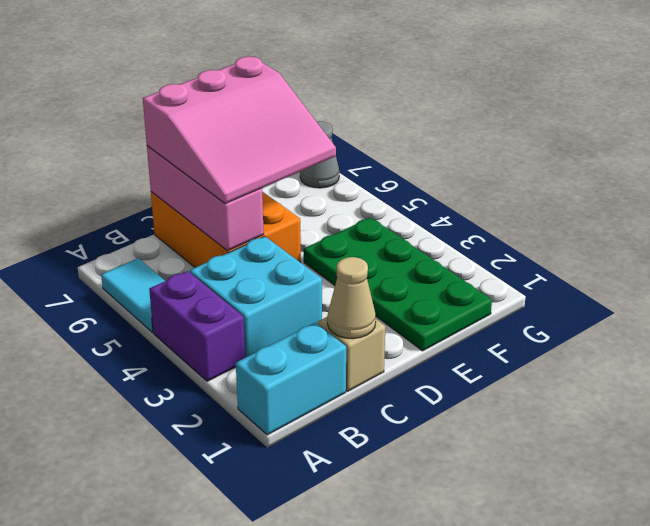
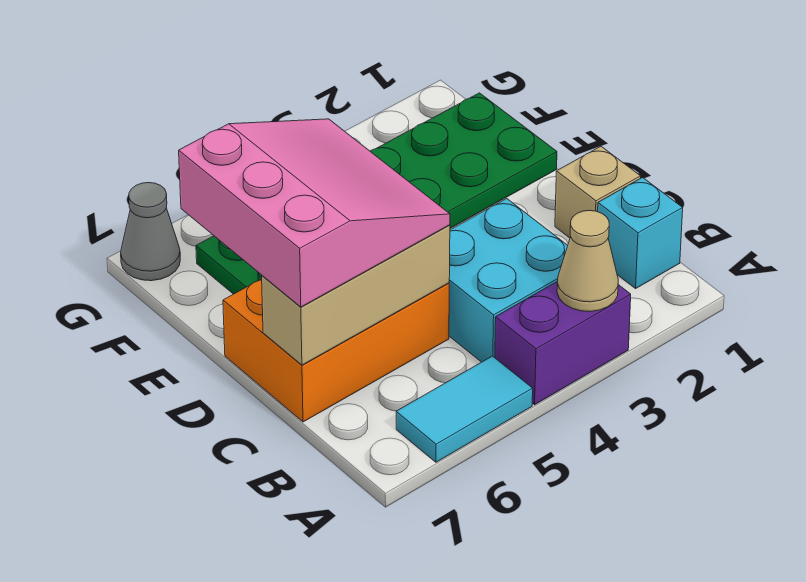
cyan 1x2 brick [236,323,346,435] -> cyan 1x1 brick [598,178,683,288]
tan 1x1 cone [327,257,376,339] -> tan 1x1 cone moved to [557,210,618,312]
pink 1x3 brick [147,146,264,251] -> tan 1x3 brick [262,225,450,365]
green 2x4 plate [304,218,492,351] -> green 2x6 plate [196,93,557,294]

